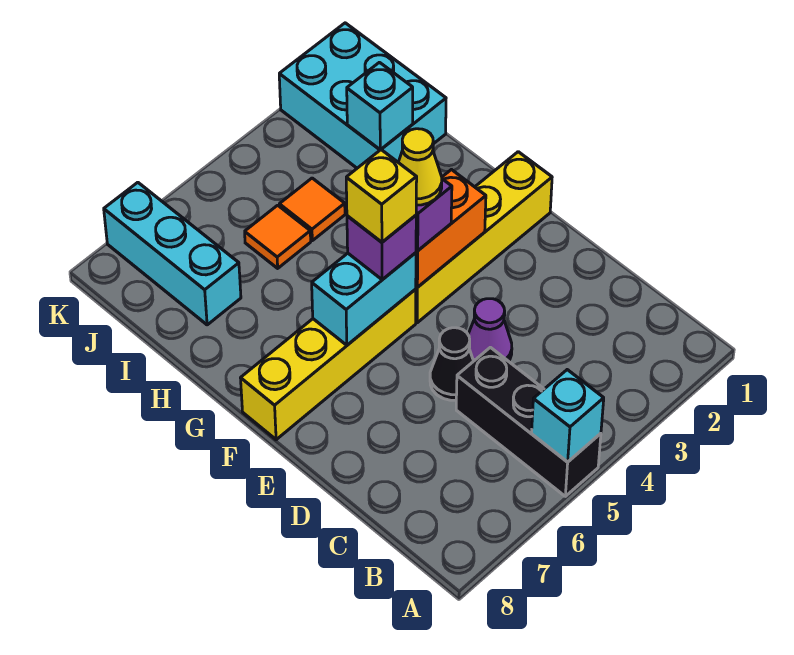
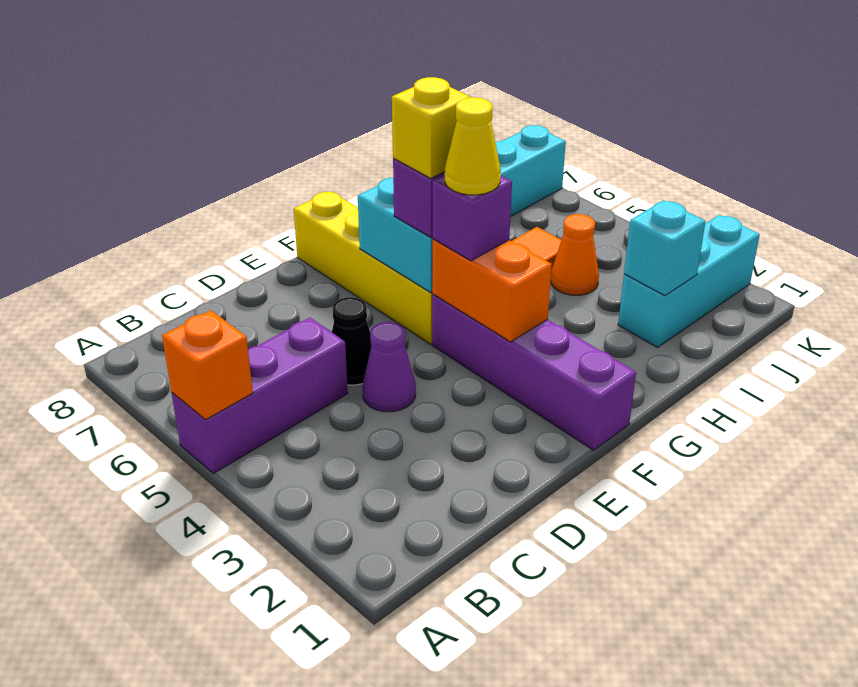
black 1x3 brick [456,347,601,496] -> purple 1x3 brick [172,318,348,473]
cyan 1x1 brick [532,370,604,462] -> orange 1x1 brick [162,310,253,420]
yellow 1x4 brick [416,152,552,323] -> purple 1x4 brick [432,294,636,450]
cyan 2x3 brick [279,23,446,168] -> cyan 1x3 brick [618,215,760,347]
orange 1x1 tile [279,178,345,241] -> orange 1x1 cone [551,214,599,295]

